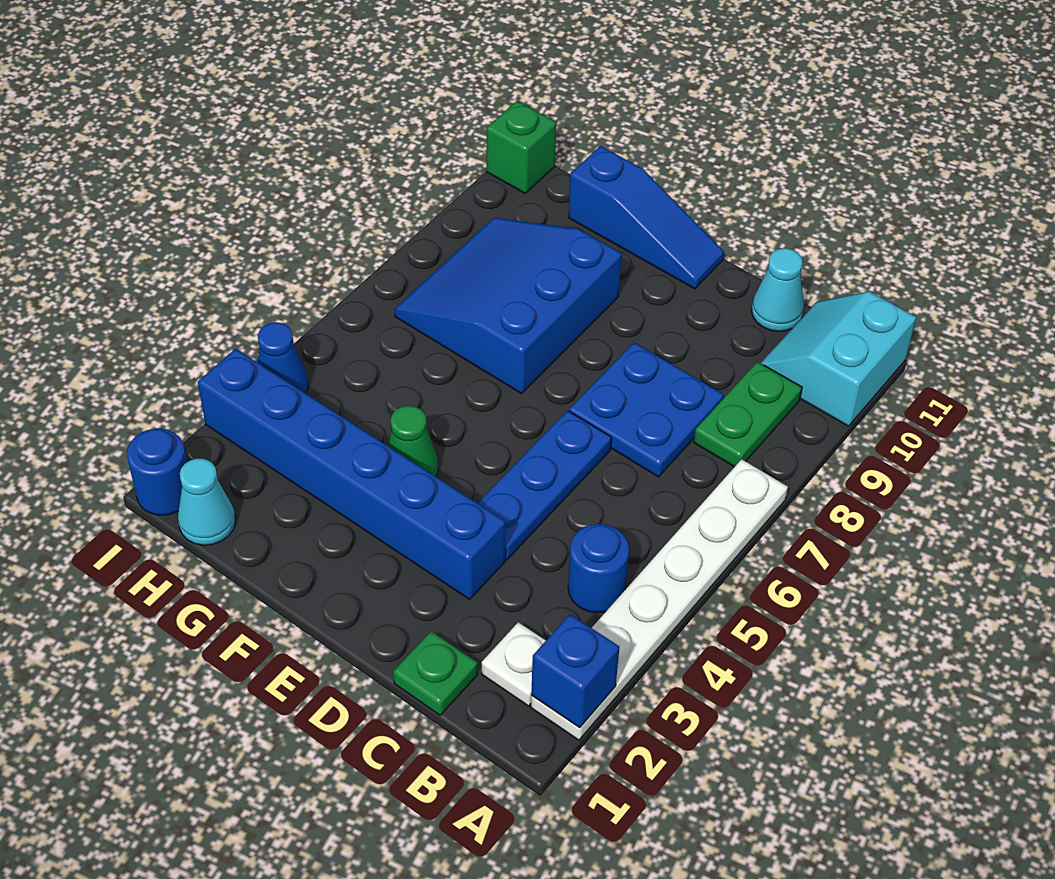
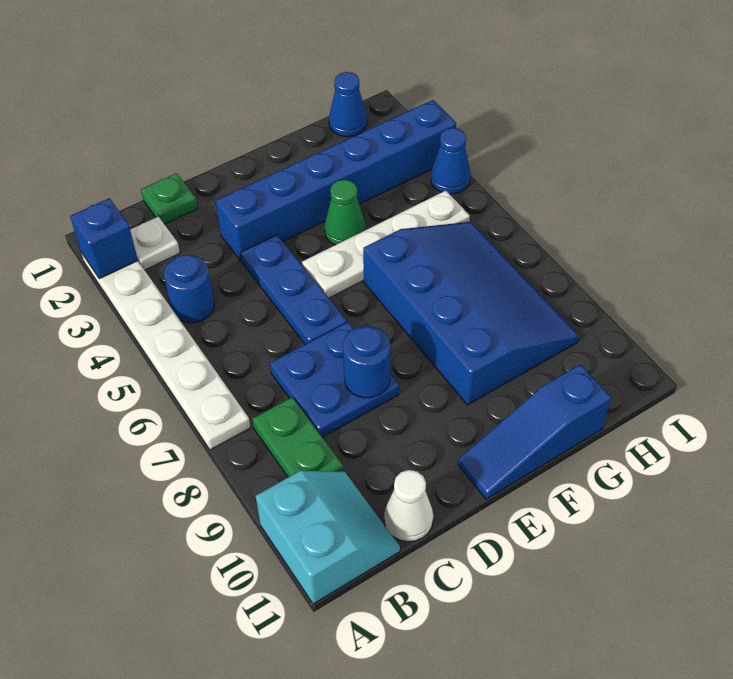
cyan 1x1 cone [751,248,804,331] -> white 1x1 cone [384,470,433,542]
none -> white 1x4 plate [302,191,470,298]
blue 3x3 slope [394,218,622,394] -> blue 3x4 slope [363,222,579,405]
cyan 1x1 cone [178,459,235,545] -> blue 1x1 cone [329,72,367,137]
blue 1x1 round brick [127,428,187,515] -> blue 1x1 round brick moved to [343,326,391,398]
green 1x1 brick [487,101,556,193] -> none

